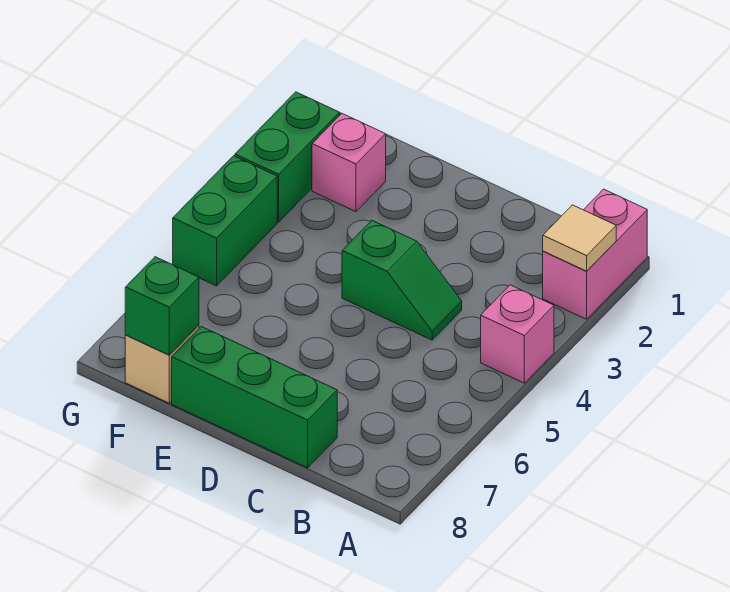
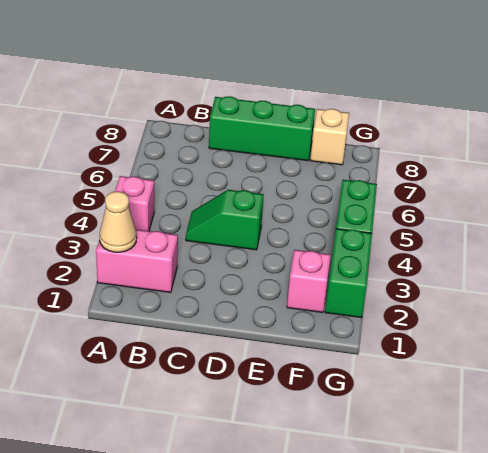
pink 1x2 brick [543,189,647,319] -> pink 1x2 brick turned to [96,229,178,292]
tan 1x1 tile [543,205,616,271] -> tan 1x1 cone [99,191,137,252]
green 1x1 brick [125,257,199,355] -> none

